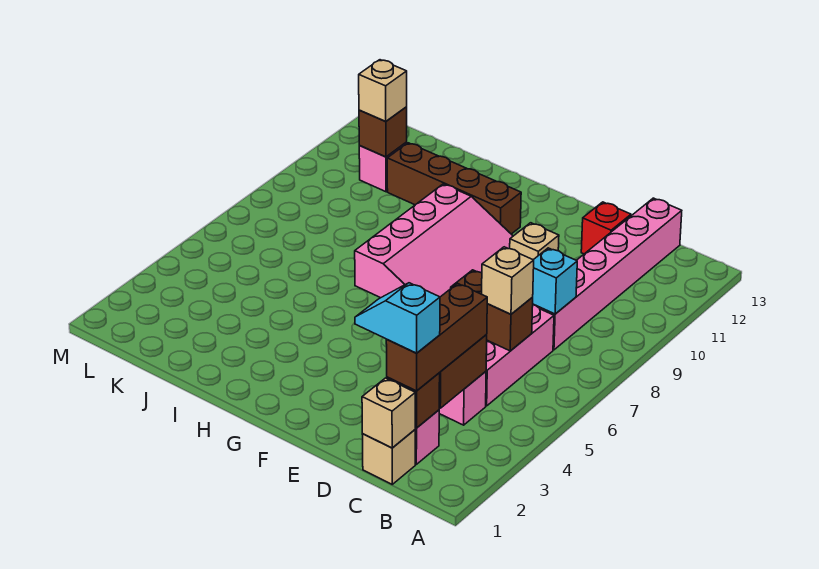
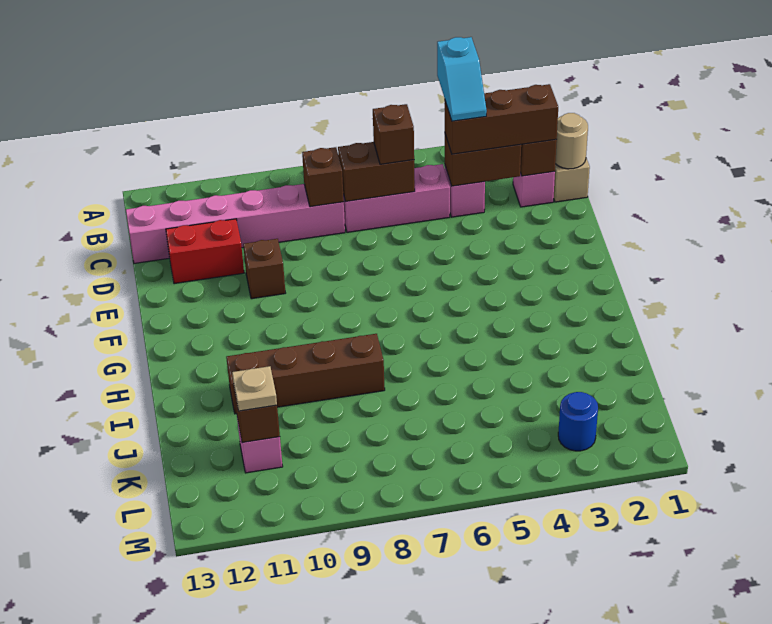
tan 1x1 brick [362,378,415,448] -> tan 1x1 round brick [555,113,588,169]
cyan 1x2 slope [355,283,440,353] -> cyan 1x2 slope moved to [437,37,487,121]
brown 1x2 brick [451,270,533,351] -> brown 1x2 brick turned to [338,142,415,202]
tan 1x1 brick [482,247,534,314] -> brown 1x1 brick [373,104,414,164]
cyan 1x1 brick [533,248,577,314] -> brown 1x1 brick [302,147,344,207]
red 1x1 brick [581,202,631,254] -> red 1x2 brick [166,219,244,284]
tan 1x1 brick [510,223,559,260] -> brown 1x1 brick [243,239,285,299]
pink 3x4 slope [355,184,513,298] -> none
brown 1x4 brick [387,143,521,234] -> brown 1x4 brick turned to [226,334,385,414]
tan 1x1 brick [359,60,407,121] -> tan 1x1 plate [232,366,277,411]
none -> blue 1x1 round brick [558,392,598,451]

